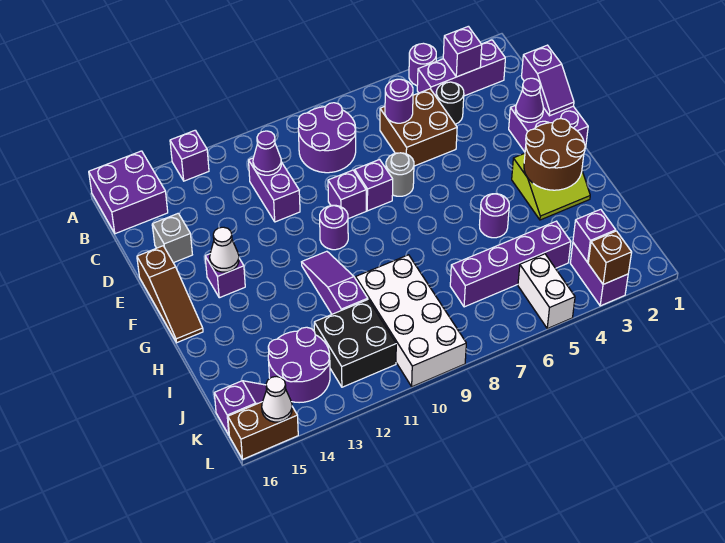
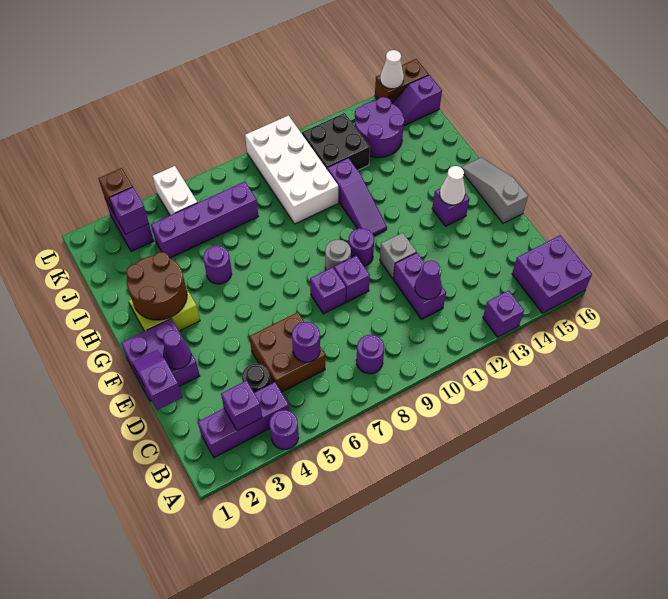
purple 2x2 round brick [298,103,356,173] -> purple 1x1 round brick [356,335,384,374]
grey 1x1 brick [152,213,192,263] -> grey 1x1 brick moved to [380,233,416,279]
grey 1x1 round brick [386,153,414,196] -> grey 1x1 round brick moved to [325,240,351,270]
brown 1x3 slope [137,246,203,343] -> grey 1x3 slope [461,158,528,223]

